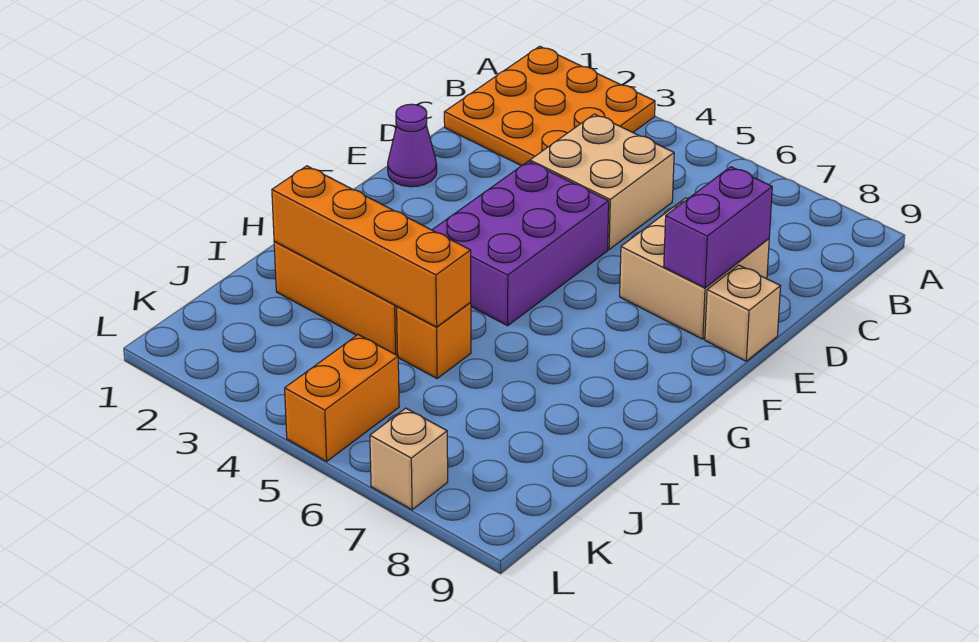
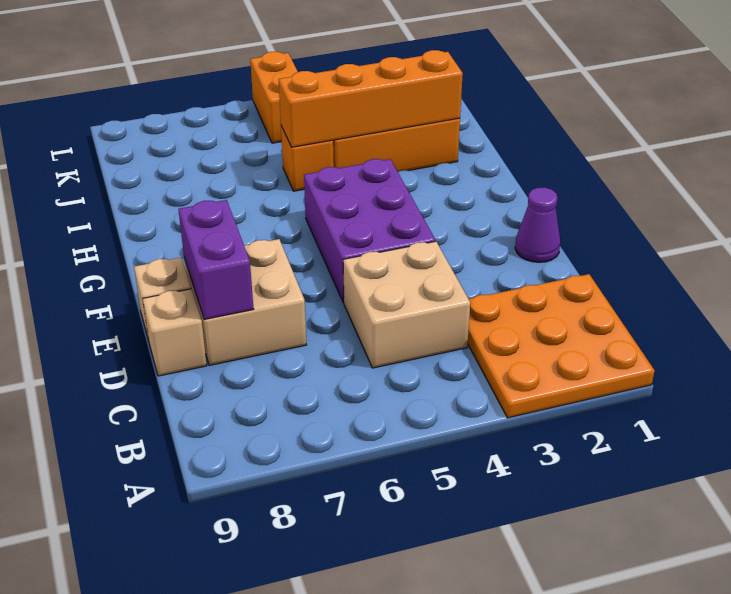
tan 1x1 brick [370,408,448,510] -> tan 1x1 brick moved to [143,289,207,376]

